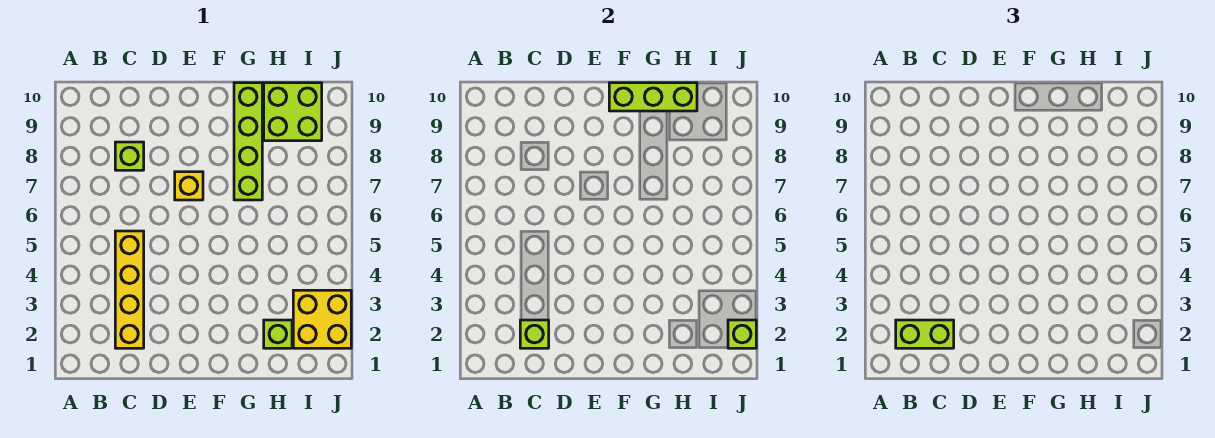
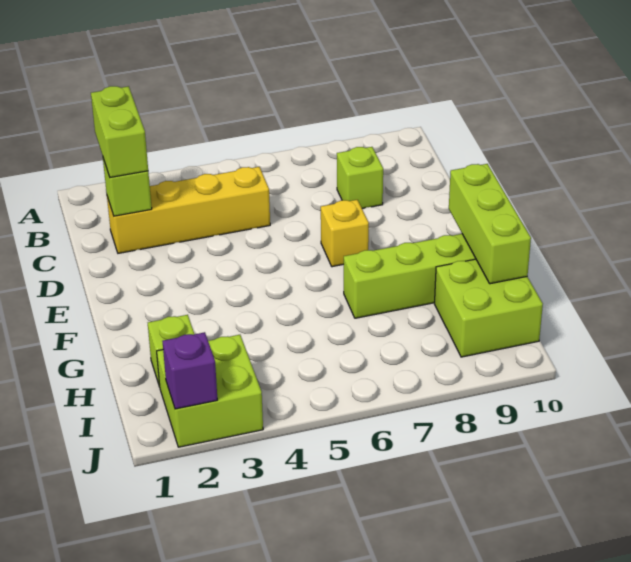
yellow 2x2 brick [293,290,351,348] -> lime 2x2 brick [157,335,263,447]
lime 1x1 brick [728,320,756,348] -> purple 1x1 brick [163,332,217,409]

